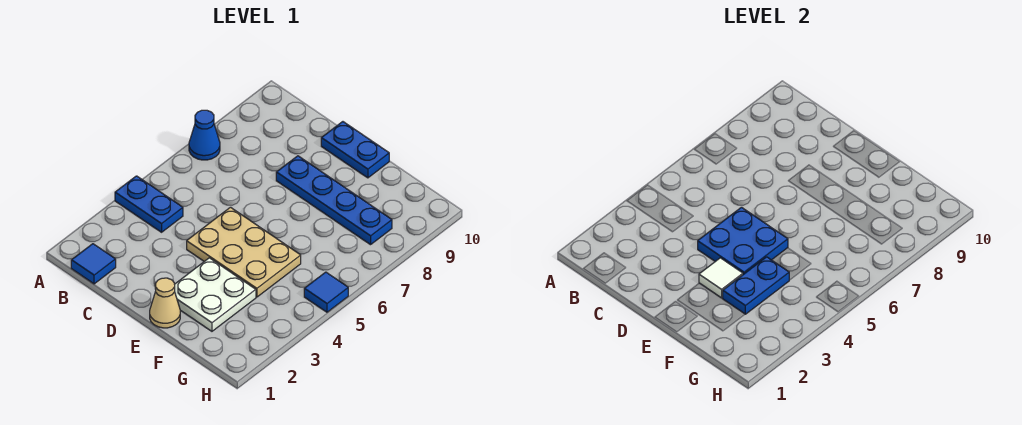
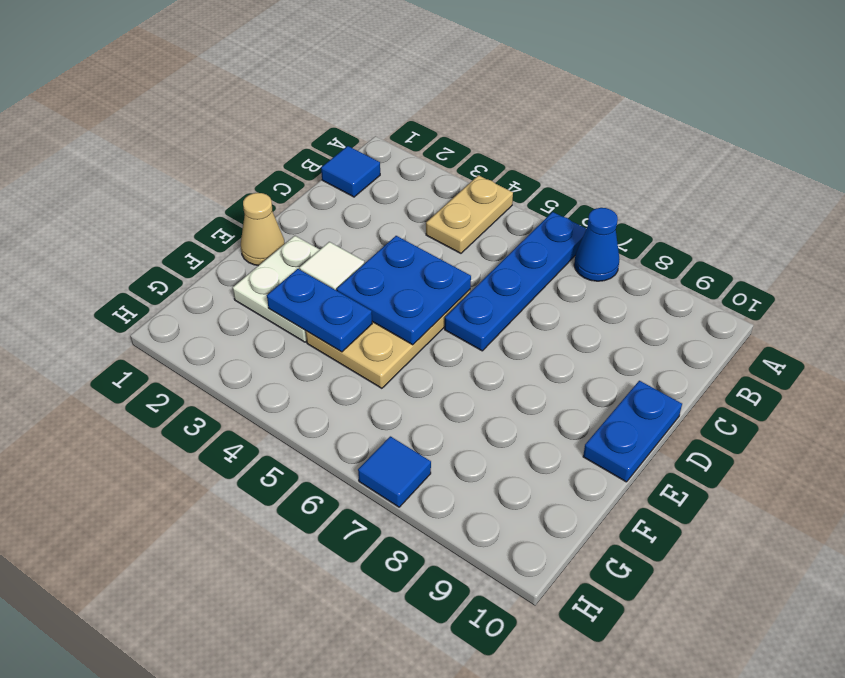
blue 1x2 plate [115,176,183,232] -> tan 1x2 plate [426,175,513,253]
blue 1x4 plate [276,156,392,245] -> blue 1x4 plate moved to [445,212,586,351]
blue 1x1 tile [304,272,348,312] -> blue 1x1 tile moved to [358,436,431,507]

